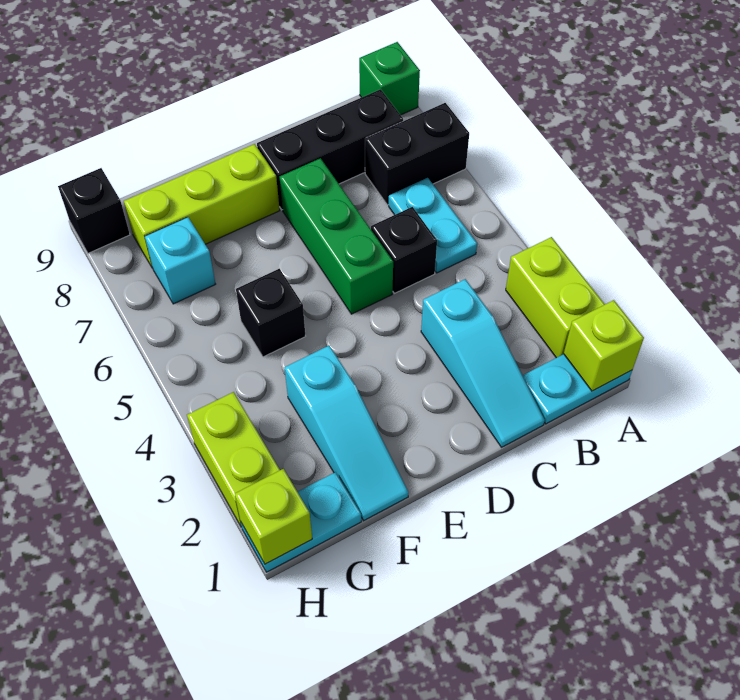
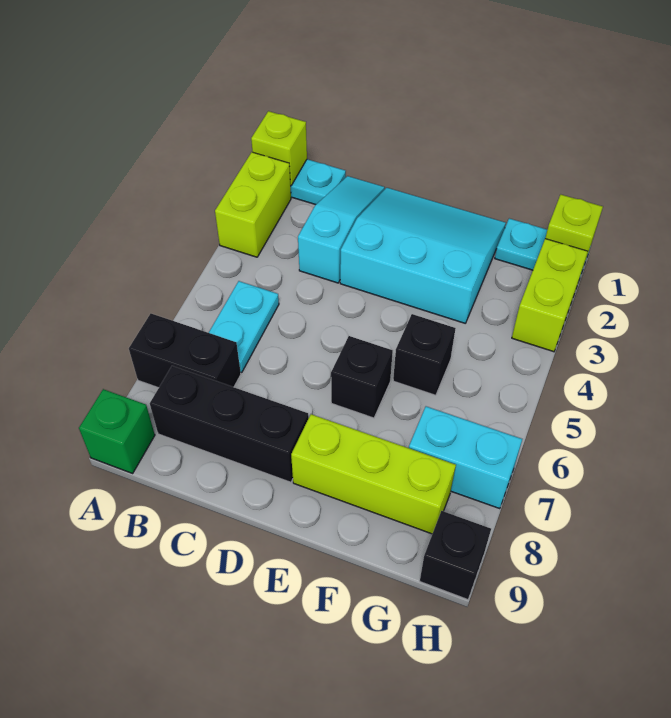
black 1x1 brick [371,207,437,293] -> black 1x1 brick moved to [331,336,393,418]
green 1x3 brick [280,158,393,314] -> none
cyan 1x3 slope [285,346,409,521] -> cyan 3x3 slope [340,188,506,323]
cyan 1x1 brick [145,217,215,304] -> cyan 1x2 brick [409,406,522,509]

